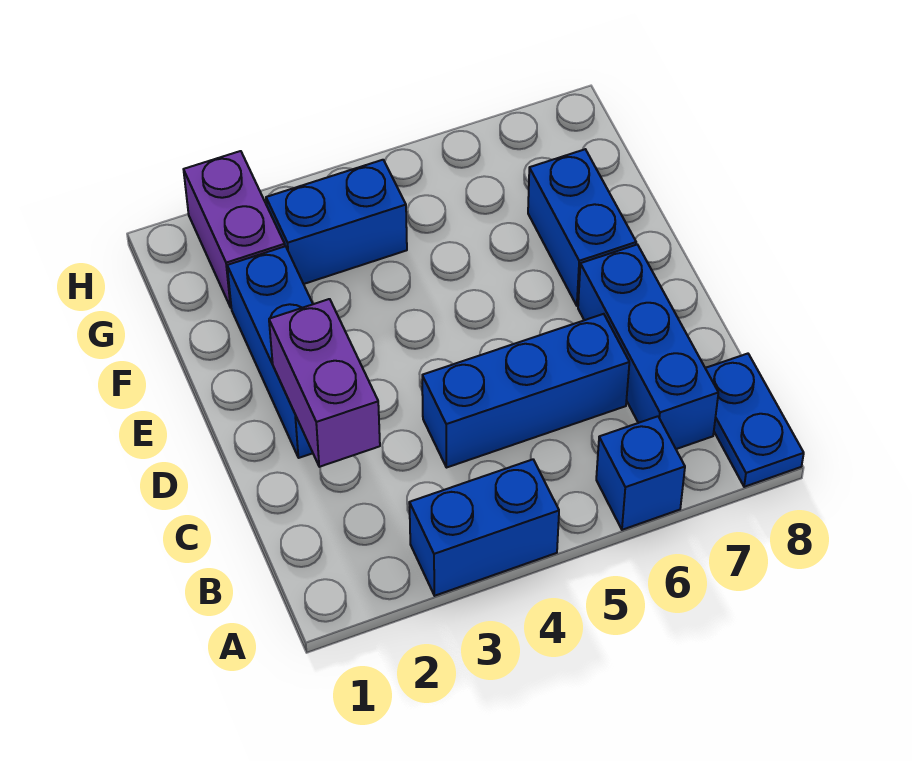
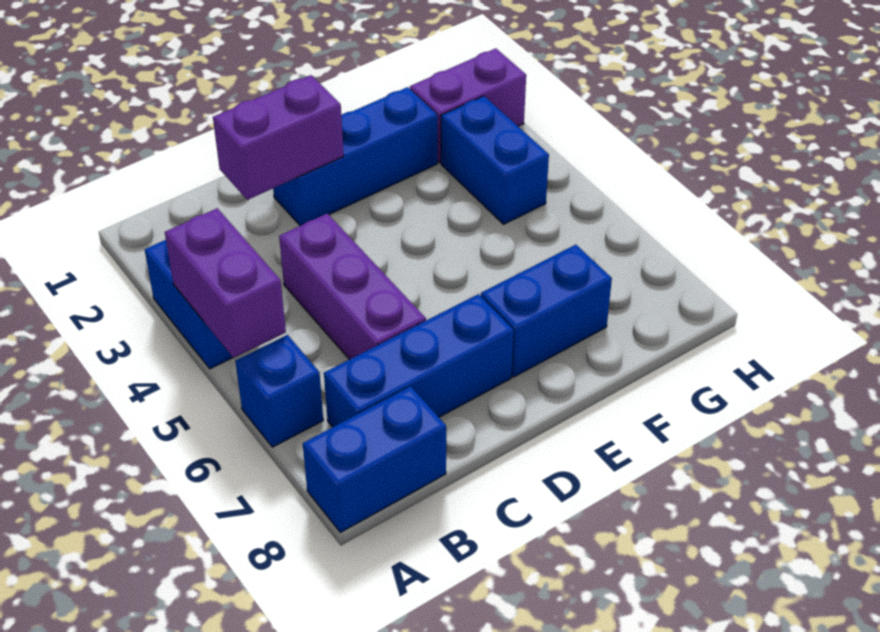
none -> purple 1x2 brick [165,208,286,358]
blue 1x2 plate [705,354,804,487] -> blue 1x2 brick [303,386,446,532]
blue 1x3 brick [422,314,629,468] -> purple 1x3 brick [279,214,426,360]

